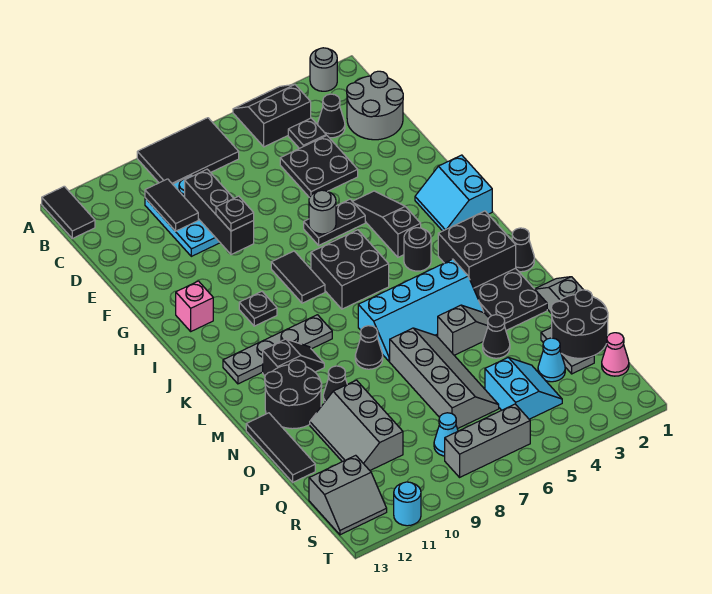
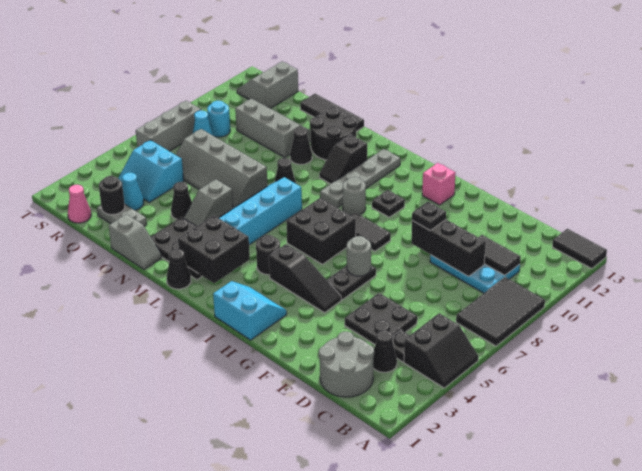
grey 1x1 round brick [310,48,337,91] -> grey 1x1 round brick moved to [343,177,366,215]
black 2x2 round brick [551,290,608,358] -> black 1x1 round brick [99,176,125,215]
cyan 1x1 round brick [394,482,421,526] -> cyan 1x1 round brick moved to [207,101,230,137]

